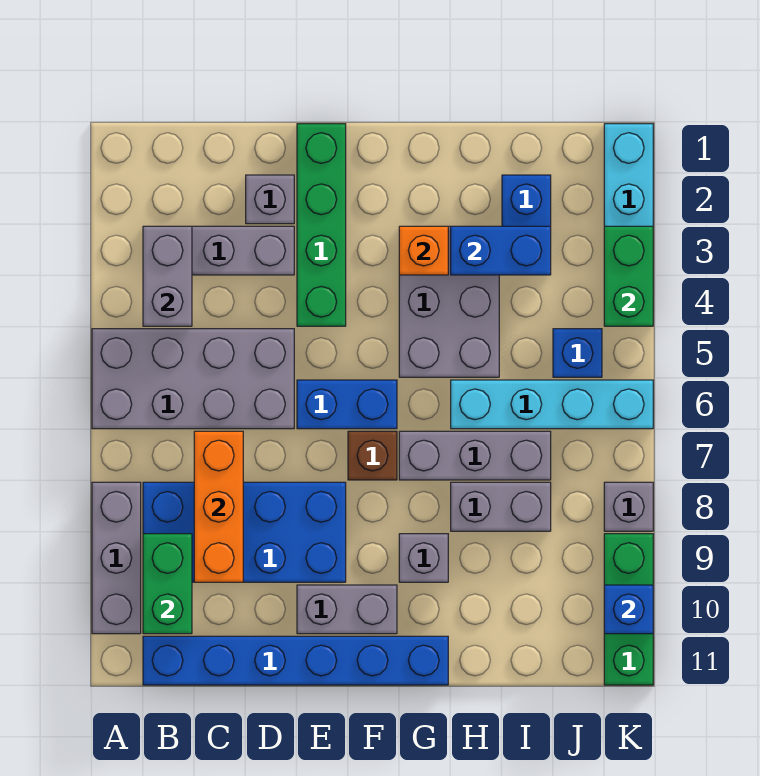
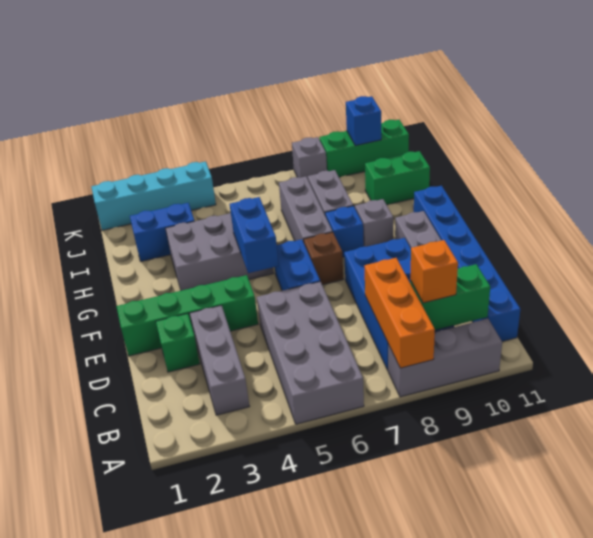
grey 1x2 brick [143,226,192,326] -> none
orange 1x3 brick [194,431,243,582] -> orange 1x3 brick turned to [365,258,435,368]
grey 1x1 brick [246,175,294,224] -> green 1x1 brick [156,314,200,372]
orange 1x1 brick [399,226,448,275] -> orange 1x1 brick moved to [410,240,458,303]
blue 1x2 brick [451,226,551,275] -> blue 1x2 brick moved to [230,197,279,273]
cyan 1x4 brick [451,380,653,429] -> none
blue 1x1 brick [553,329,602,377] -> blue 1x1 brick moved to [325,206,364,257]
green 1x2 brick [604,226,653,326] -> green 1x2 brick moved to [365,151,430,205]

